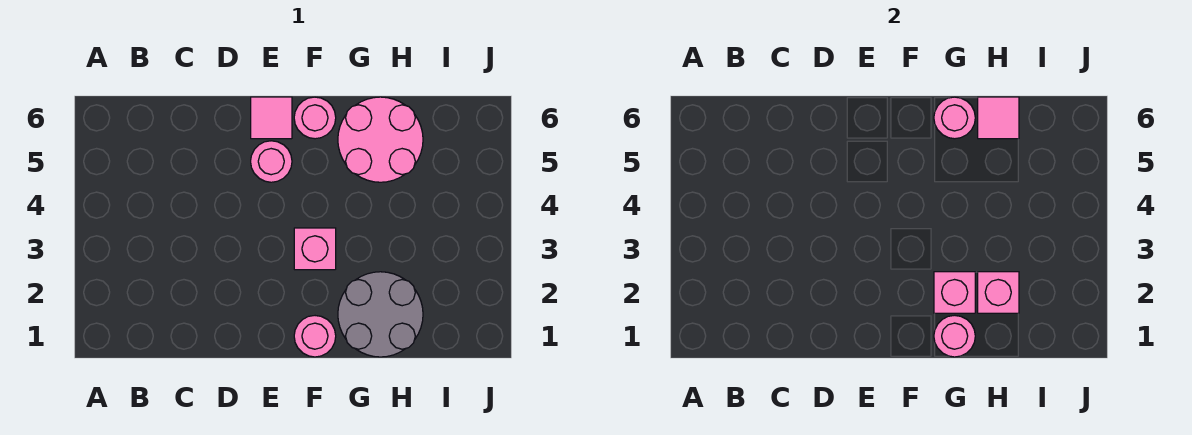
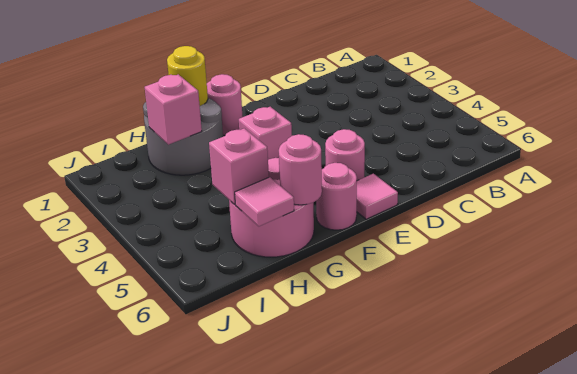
pink 1x1 round brick [934,315,975,357] -> yellow 1x1 round brick [167,46,208,106]
pink 1x1 brick [934,272,975,313] -> pink 1x1 brick moved to [209,128,269,205]

